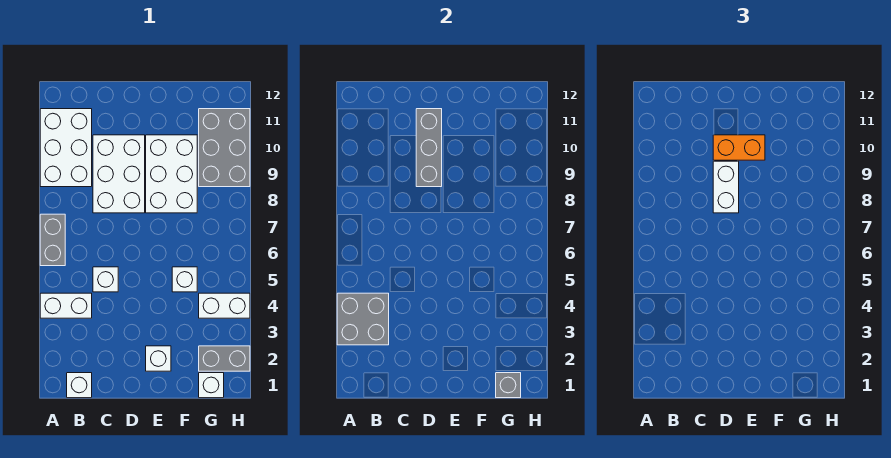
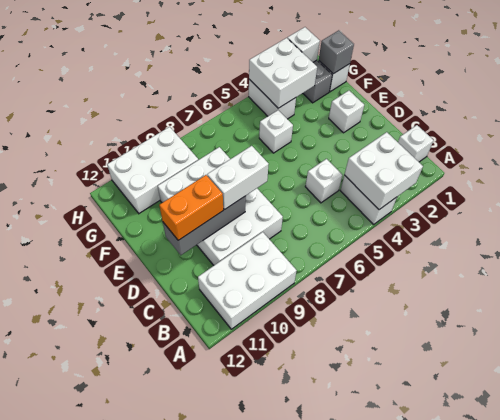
grey 2x2 brick [337,293,389,345] -> white 2x2 brick [345,132,423,210]
grey 1x2 brick [40,214,65,266] -> none
orange 1x2 brick [713,135,765,160] -> orange 1x2 brick turned to [159,175,223,240]
none -> white 2x2 brick [249,38,317,108]
grey 2x3 brick [199,109,250,187] -> white 2x3 brick [107,127,198,213]
none -> white 1x1 brick [287,27,320,62]

